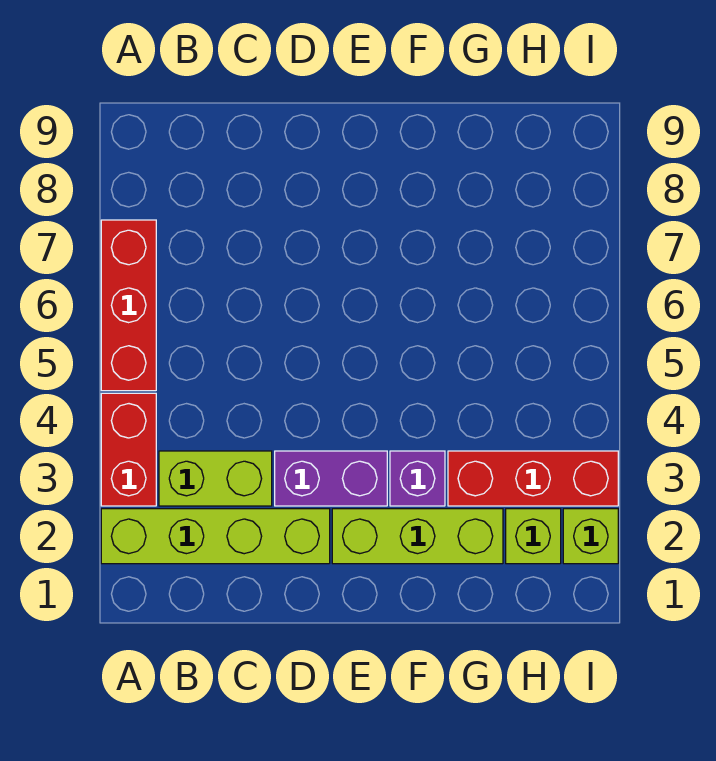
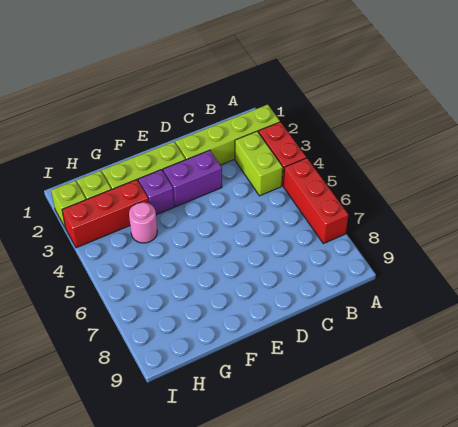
lime 1x2 brick [159,451,272,506] -> lime 1x2 brick turned to [235,131,283,196]
none -> pink 1x1 round brick [129,202,157,243]

